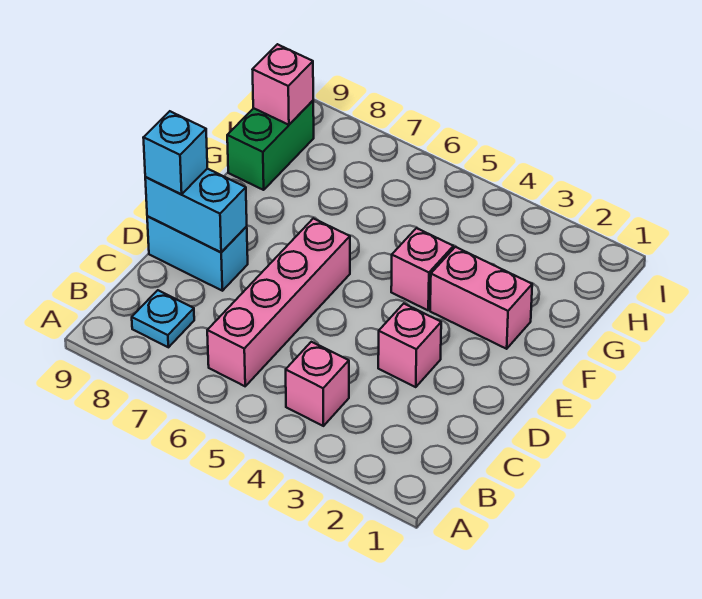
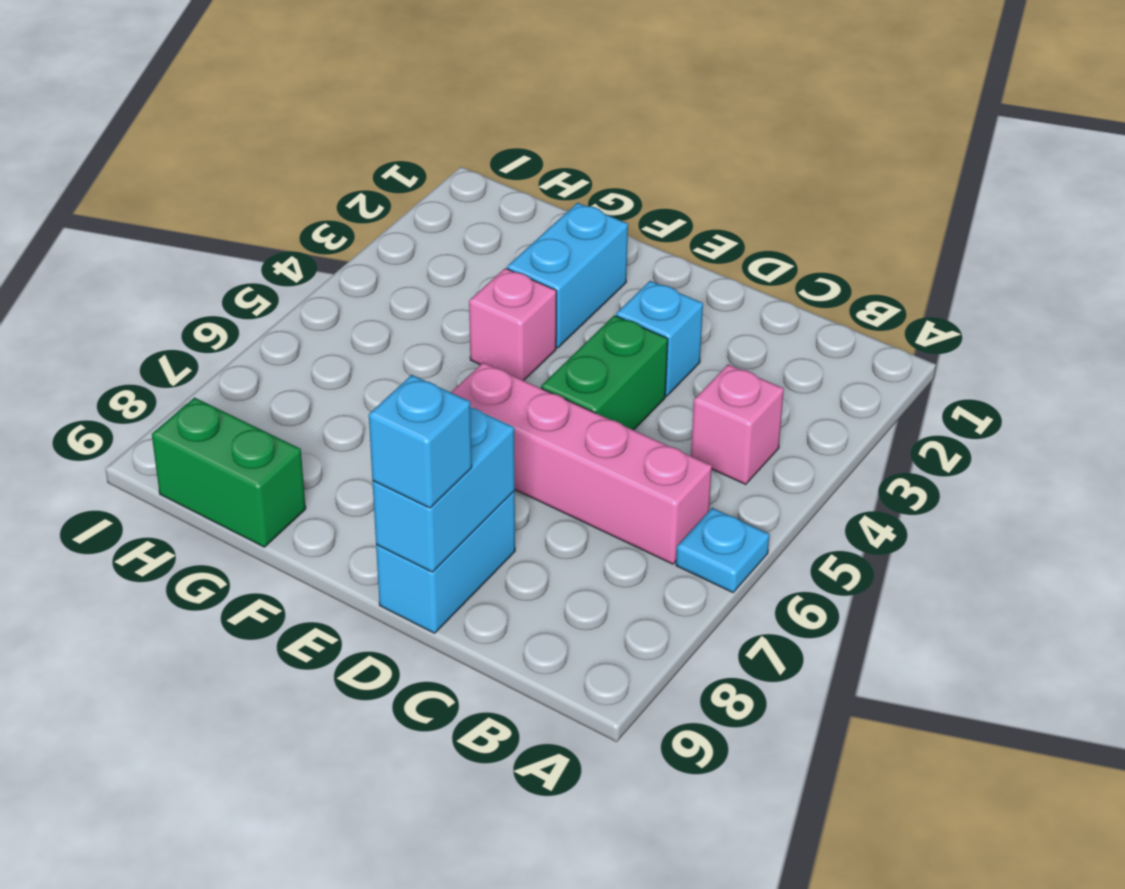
cyan 1x1 plate [132,290,194,347] -> cyan 1x1 plate moved to [676,508,769,593]
pink 1x1 brick [378,304,441,387] -> cyan 1x1 brick [616,281,703,396]
none -> green 1x2 brick [541,315,668,430]
pink 1x2 brick [430,247,532,349] -> cyan 1x2 brick [507,203,628,348]
pink 1x1 brick [253,44,313,125] -> none

